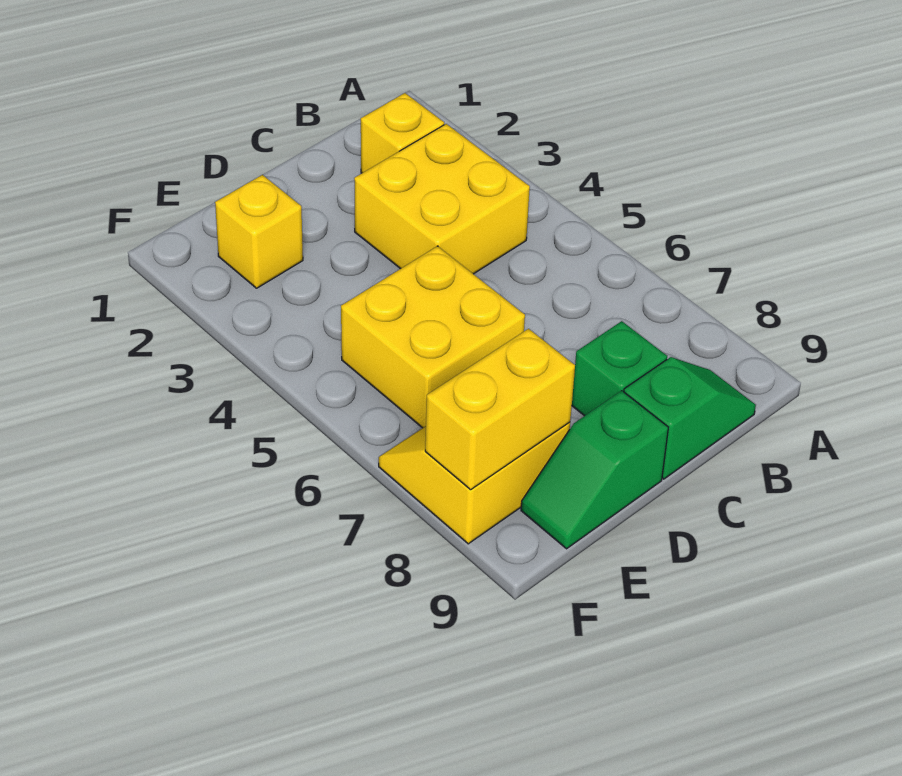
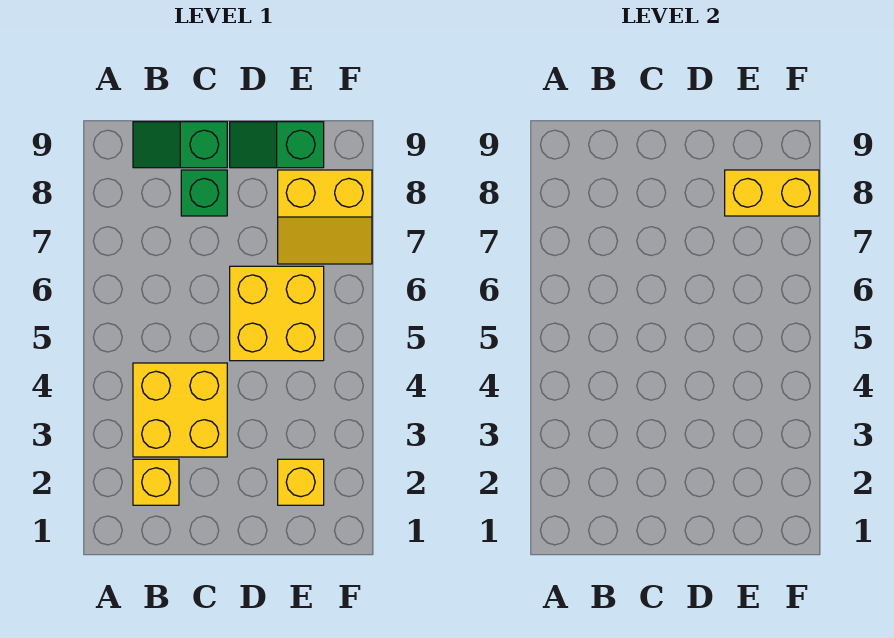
green 1x2 slope [521,391,668,549] -> green 1x2 slope turned to [230,122,324,168]

